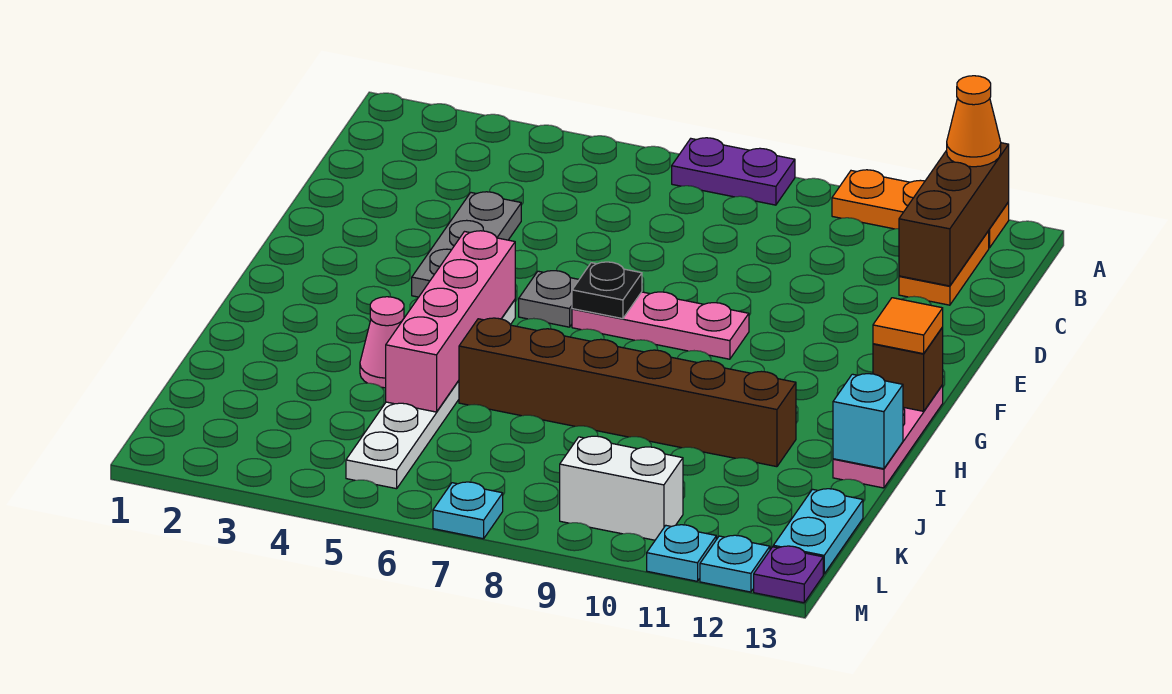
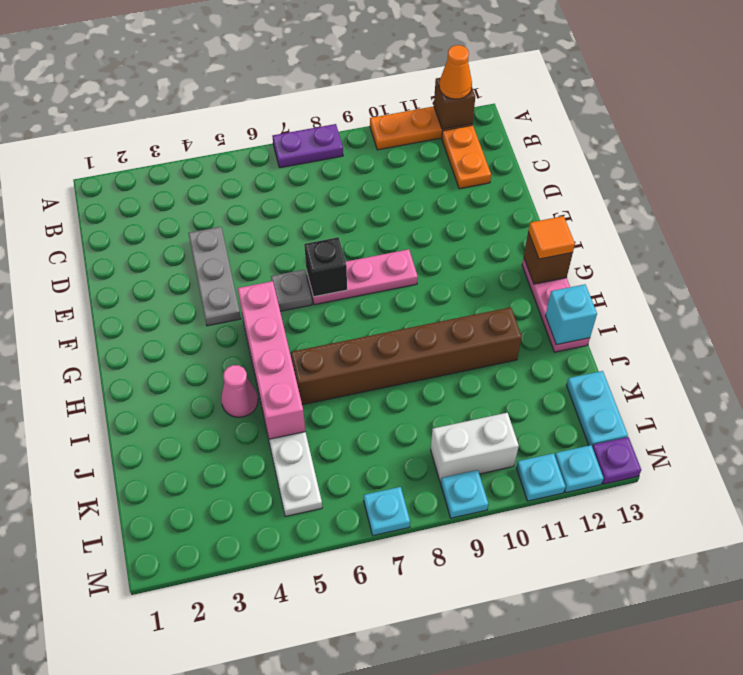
brown 1x3 brick [899,143,1009,286] -> brown 1x1 brick [434,78,475,129]
black 1x1 plate [572,262,642,319] -> black 1x1 brick [304,237,347,297]
none -> cyan 1x1 plate [441,470,488,518]

